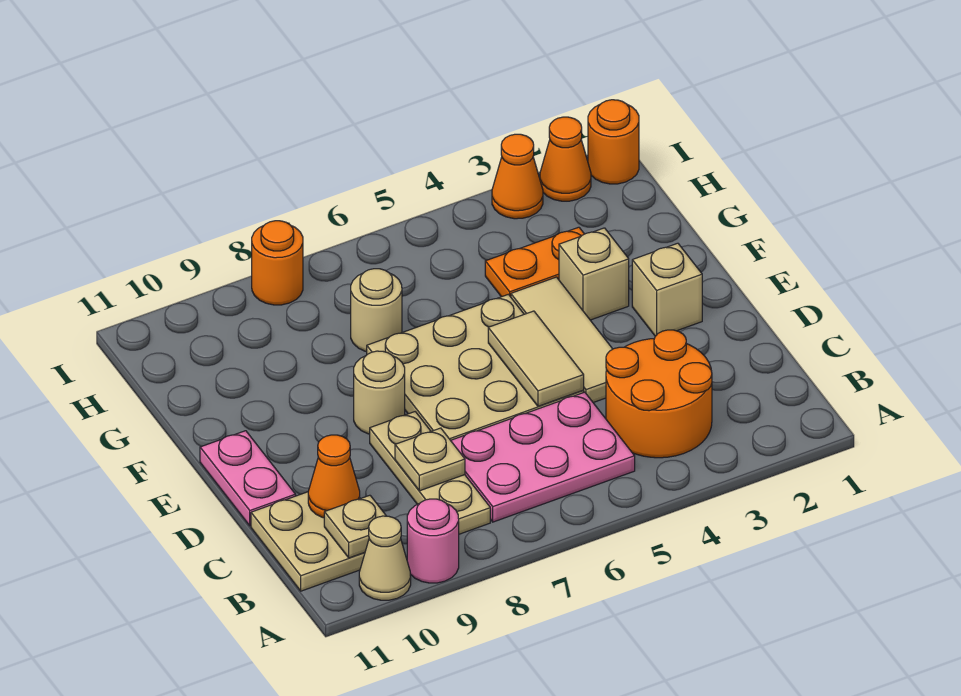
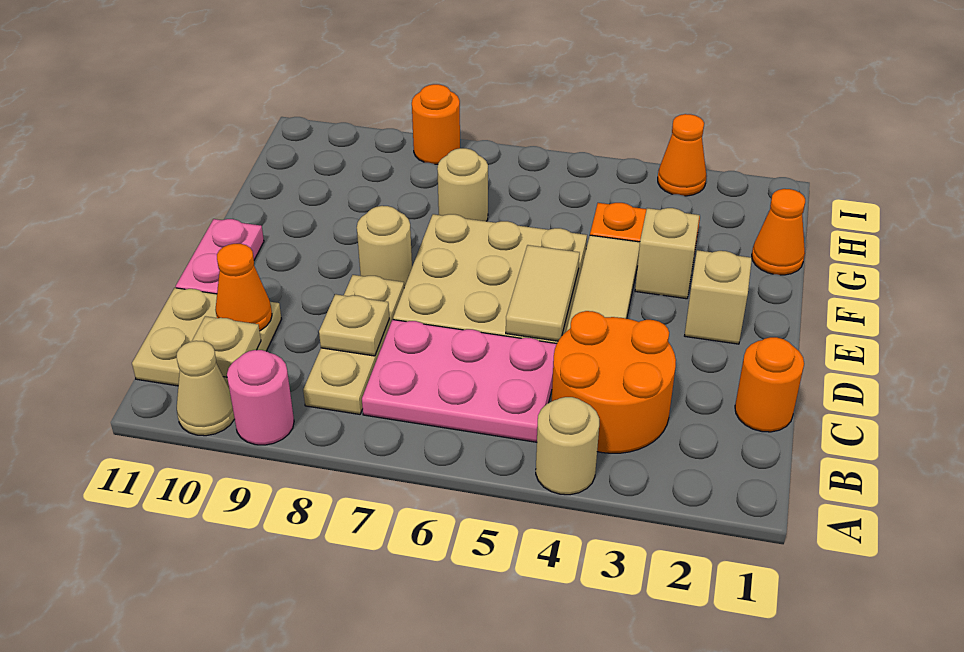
none -> tan 1x1 round brick [536,397,599,495]
orange 1x1 round brick [588,100,639,184] -> orange 1x1 round brick moved to [735,337,804,432]
orange 1x1 cone [540,117,591,201] -> orange 1x1 cone moved to [752,189,805,275]

